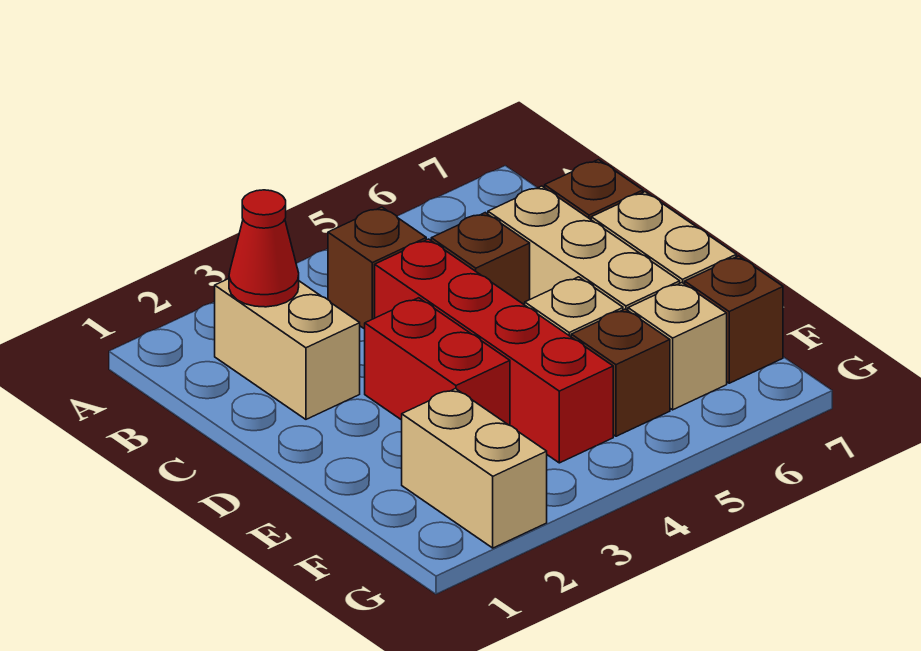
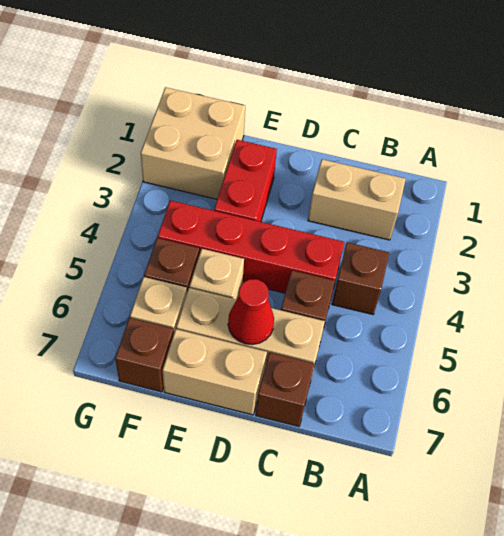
red 1x1 cone [229,190,299,307] -> red 1x1 cone moved to [228,279,274,345]
red 1x2 brick [365,298,510,425] -> red 1x2 brick turned to [214,140,277,222]
tan 1x2 brick [402,389,547,548] -> tan 2x2 brick [141,87,245,199]

